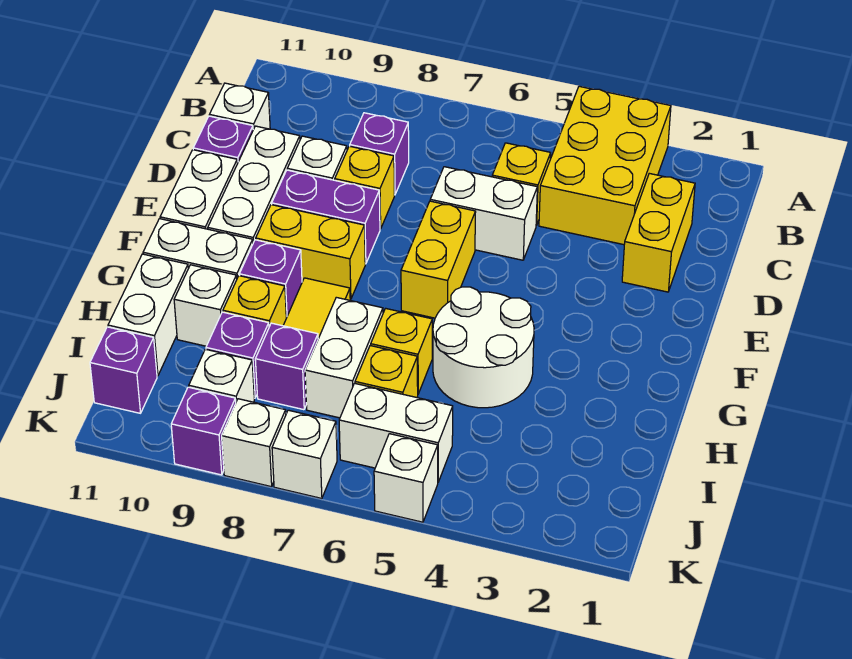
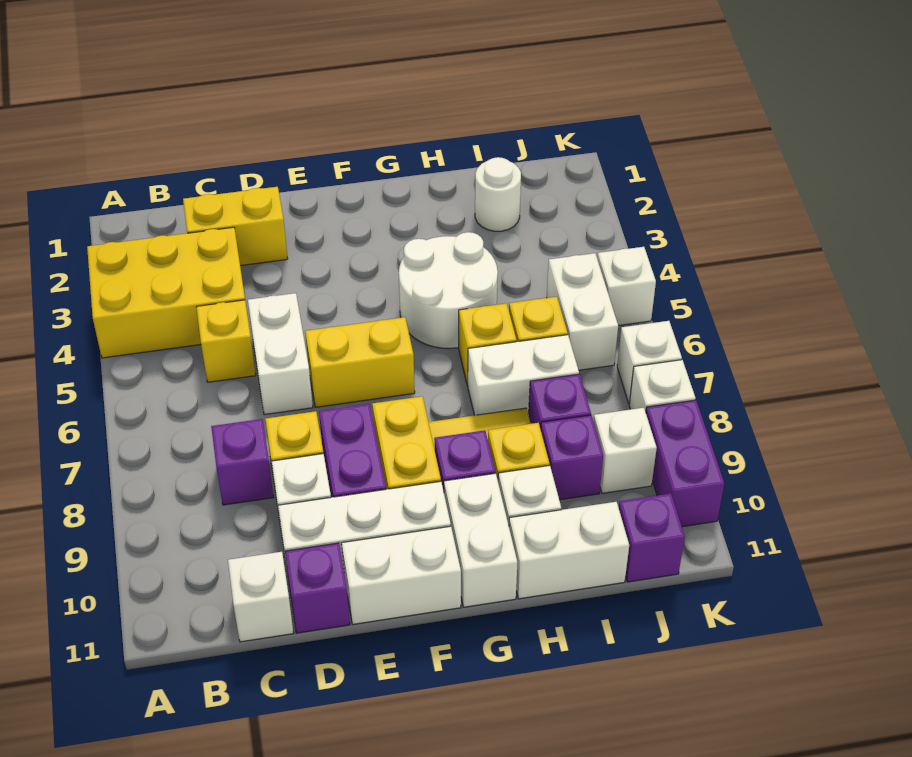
none -> white 1x1 round brick [475,157,521,231]
purple 1x1 brick [171,387,236,475] -> purple 1x2 brick [646,400,724,527]

